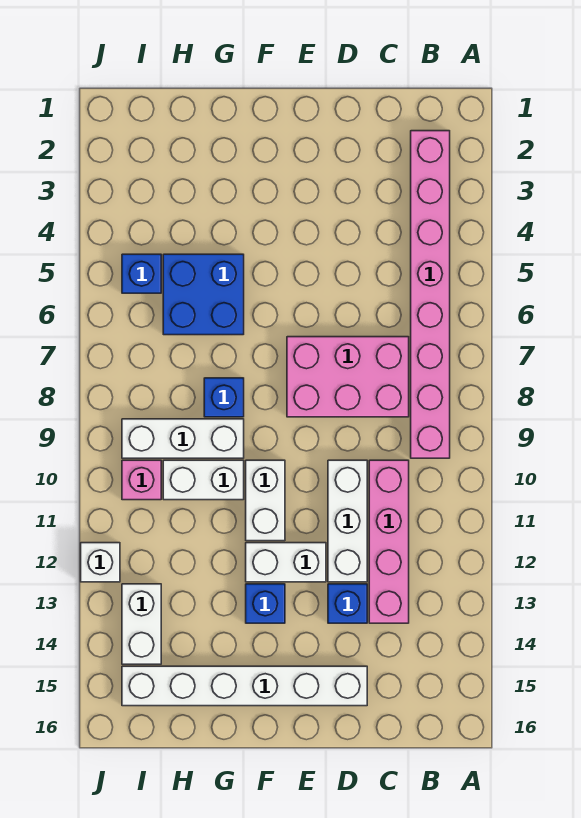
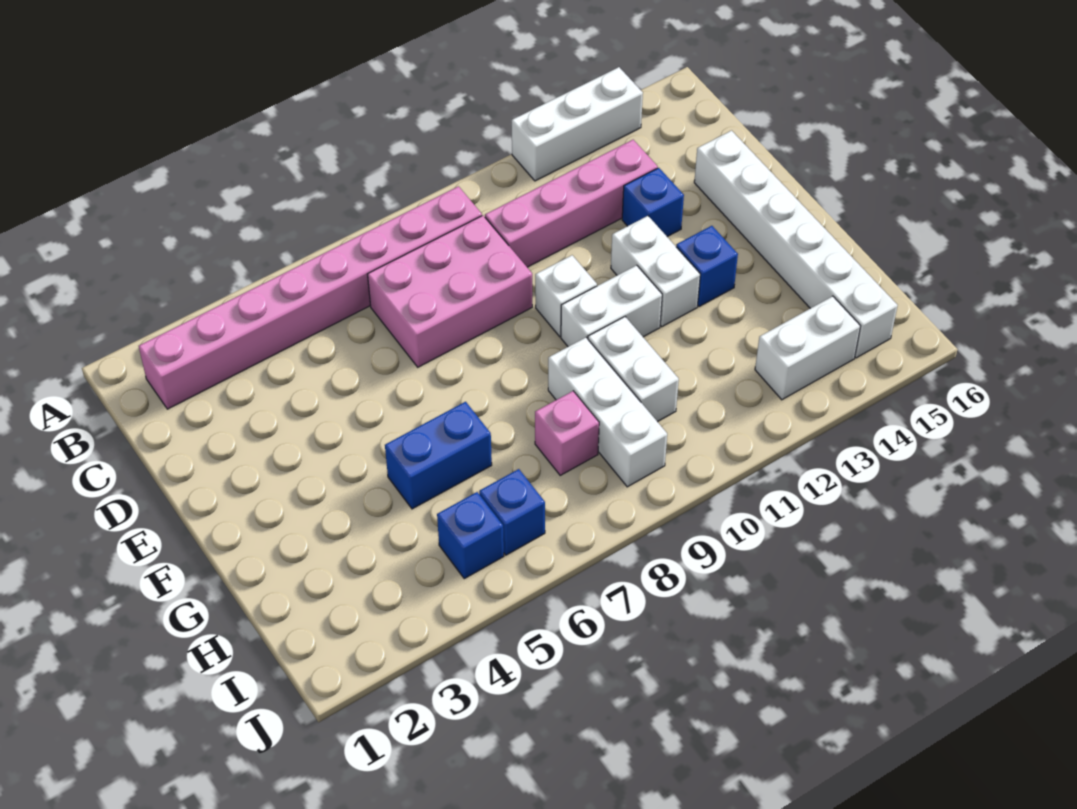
pink 2x3 brick [287,337,409,417] -> pink 2x3 brick turned to [368,216,532,367]
white 1x3 brick [328,460,367,582] -> white 1x3 brick moved to [512,67,643,181]
blue 2x2 brick [163,254,244,335] -> blue 1x2 brick [385,402,492,509]
blue 1x1 brick [204,378,244,417] -> blue 1x1 brick moved to [479,469,545,555]
pink 1x1 brick [122,460,161,500] -> pink 1x1 brick moved to [535,391,599,475]
white 1x1 brick [81,543,120,582] -> white 1x1 brick moved to [535,255,597,337]

